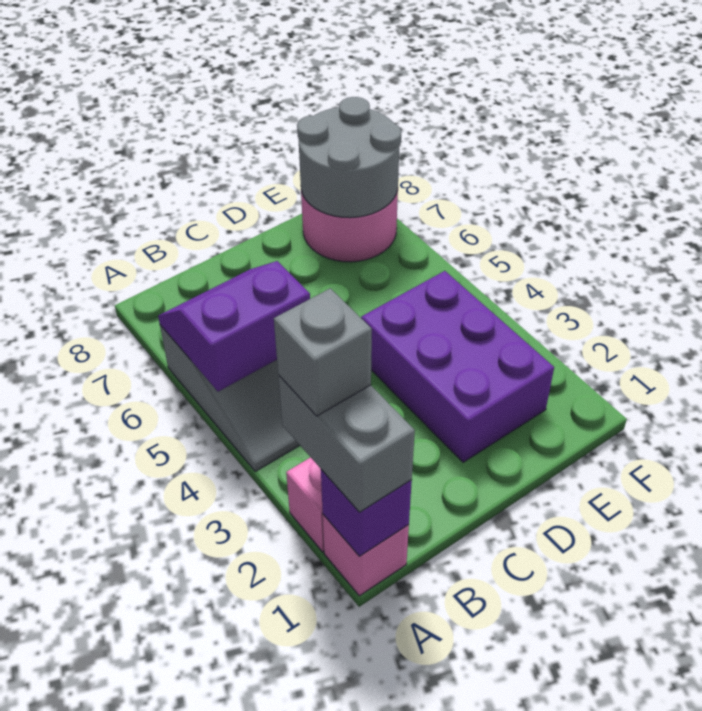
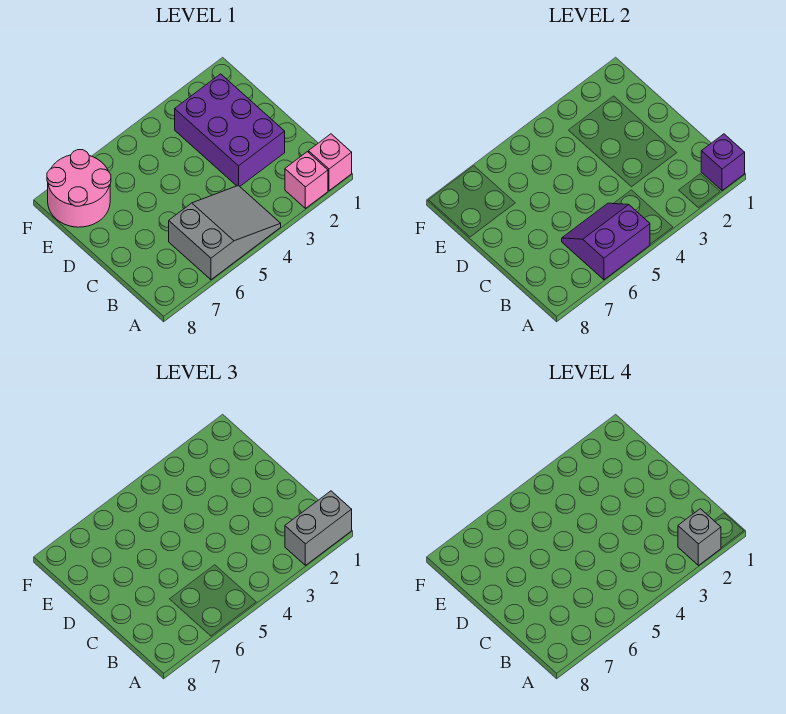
purple 2x2 slope [158,261,310,392] -> purple 2x2 slope turned to [562,203,650,280]
purple 2x3 brick [361,271,554,462] -> purple 2x3 brick turned to [175,74,285,186]
grey 2x2 round brick [297,97,401,218] -> none

